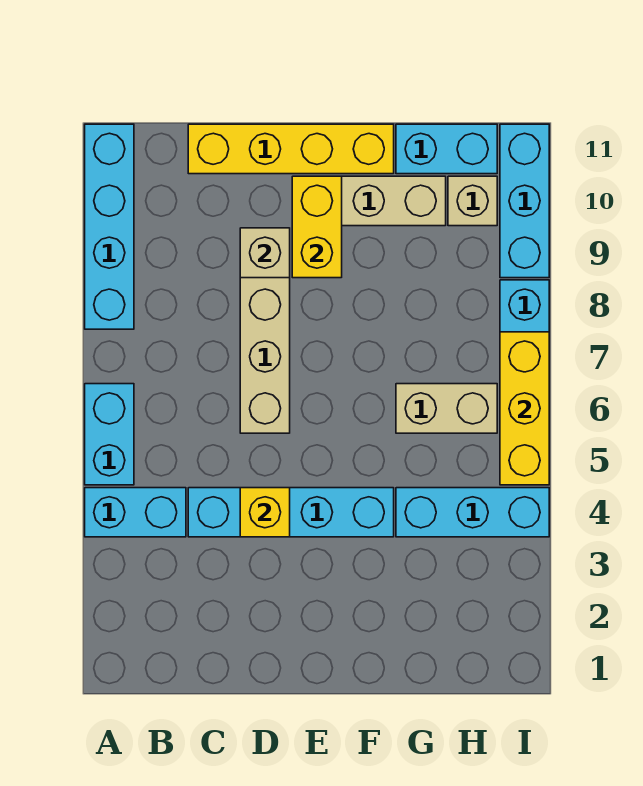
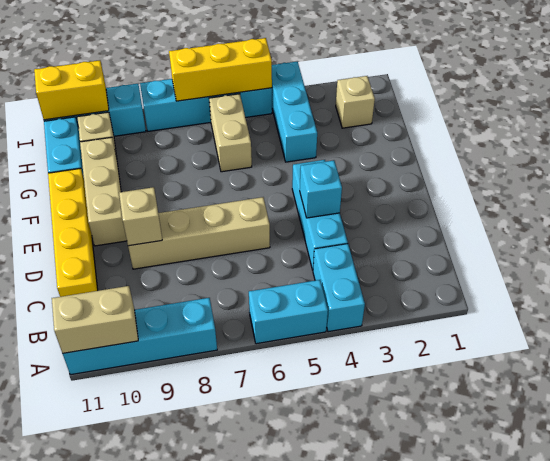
none -> tan 1x2 brick [52,286,138,353]
cyan 1x4 brick [188,488,394,537] -> cyan 1x3 brick [292,160,348,270]
yellow 1x1 brick [240,488,290,537] -> cyan 1x1 brick [300,160,342,218]
yellow 1x2 brick [292,176,342,278] -> yellow 1x2 brick moved to [34,60,109,120]
none -> tan 1x1 brick [336,76,375,128]

